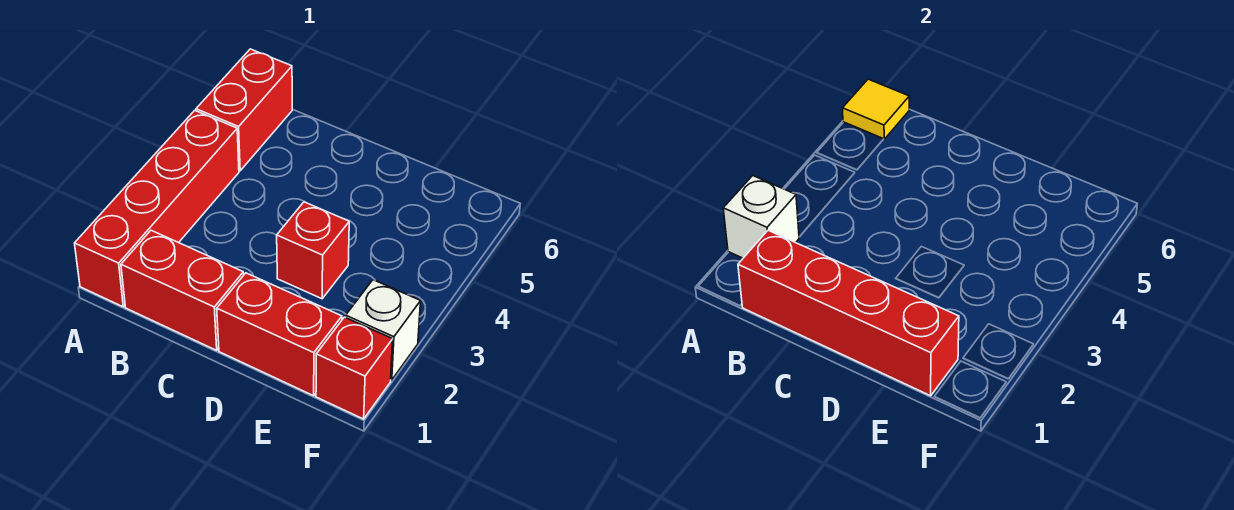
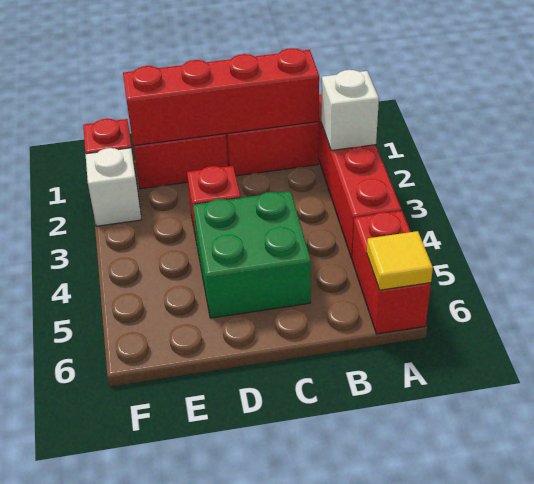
none -> green 2x2 brick [193,191,311,318]

